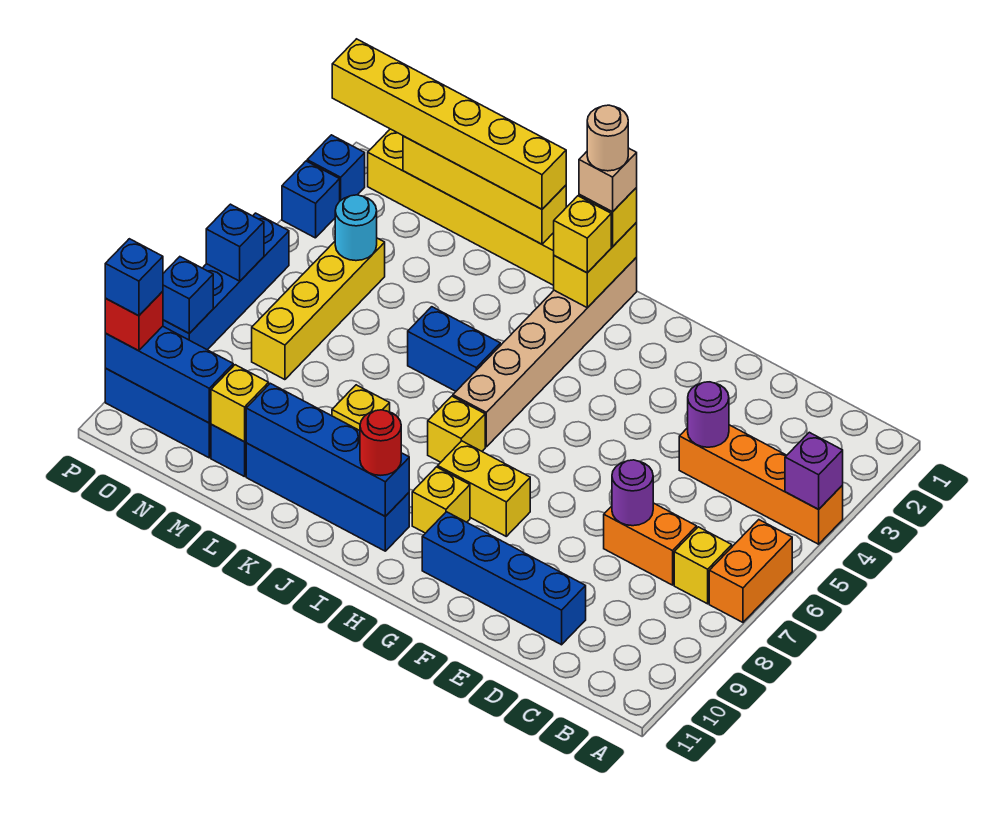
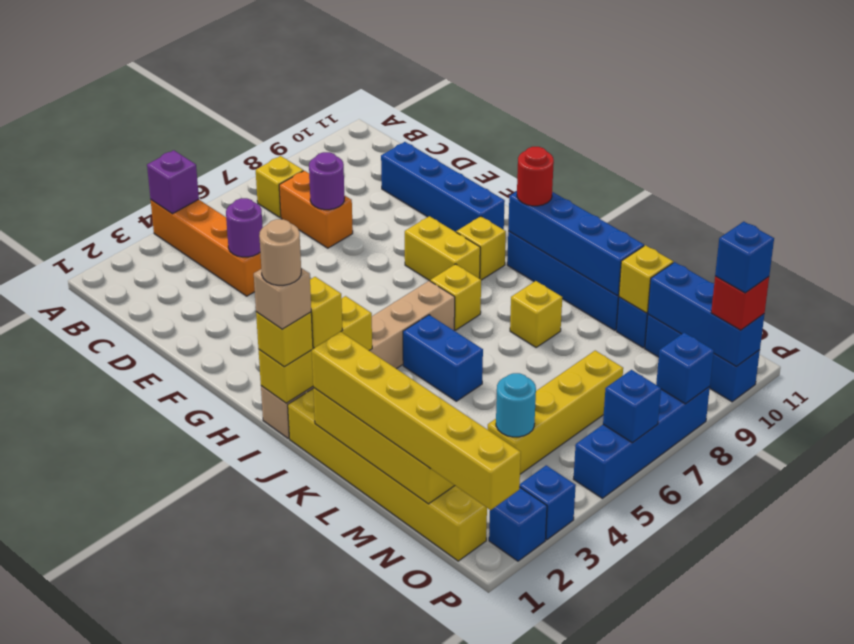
orange 1x2 brick [709,520,792,622] -> none
yellow 1x2 brick [554,223,637,308] -> yellow 1x3 brick [259,296,372,403]

